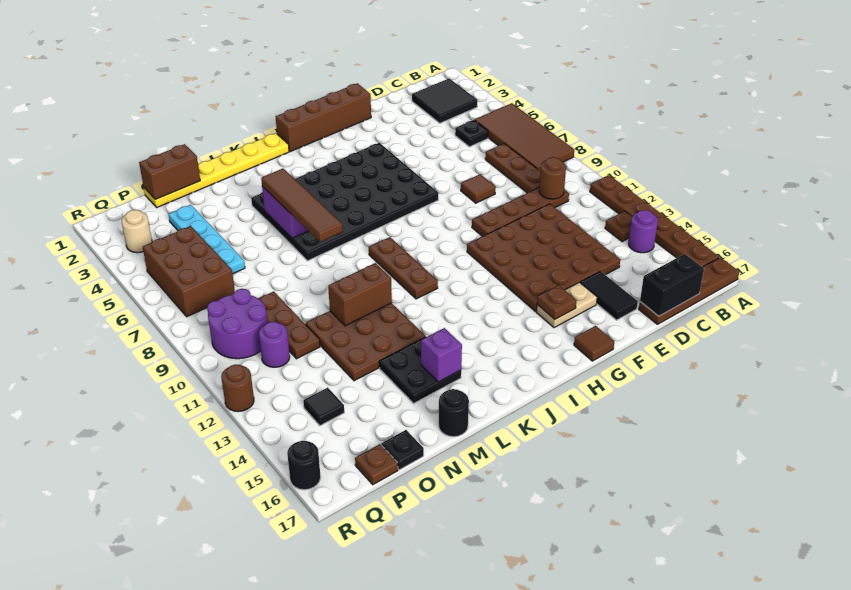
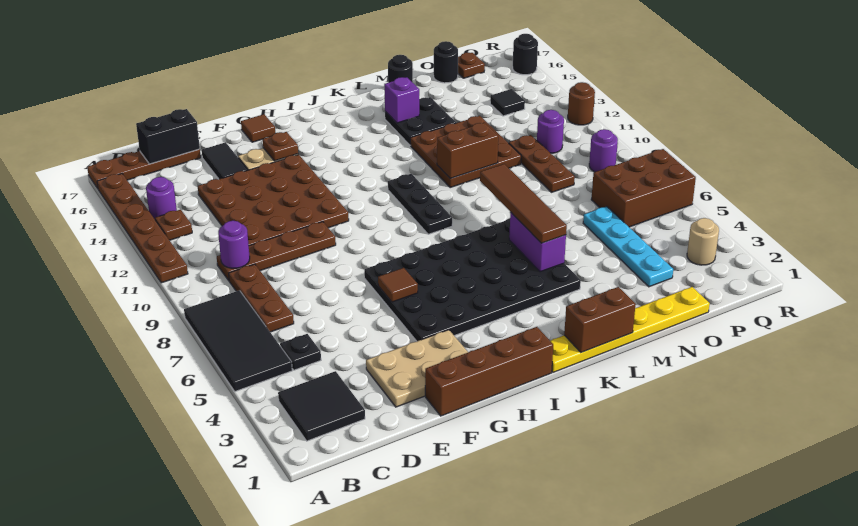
brown 2x4 tile [475,103,574,171] -> black 2x4 tile [184,290,292,391]
brown 1x1 round brick [539,157,566,199] -> purple 1x1 round brick [218,221,250,268]
none -> tan 2x3 plate [366,330,468,407]
brown 1x1 tile [461,174,496,203] -> brown 1x1 tile moved to [378,268,418,302]
brown 1x3 plate [369,237,438,299] -> black 1x3 plate [388,174,452,234]
brown 1x2 brick [139,144,200,199] -> brown 1x2 brick moved to [564,287,636,352]
black 1x1 plate [381,430,424,470] -> black 1x1 round brick [434,41,458,83]
brown 2x3 brick [143,226,235,317] -> brown 2x3 brick turned to [591,149,696,227]
purple 2x2 round brick [207,289,267,359] -> purple 1x1 round brick [589,129,618,172]

